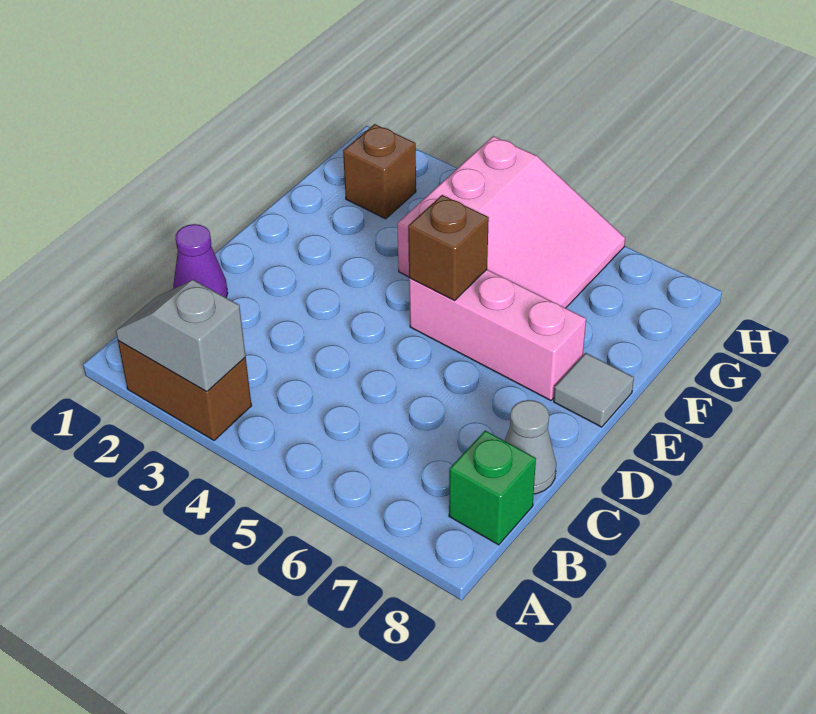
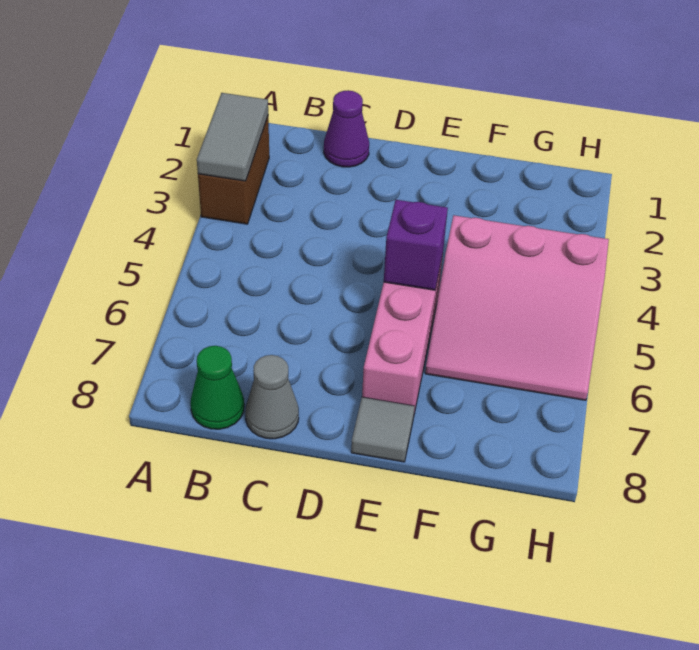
grey 1x2 slope [116,280,246,392] -> grey 1x2 tile [197,93,268,181]
green 1x1 brick [449,431,536,545] -> green 1x1 cone [190,346,244,429]
brown 1x1 brick [408,195,489,300] -> purple 1x1 brick [384,200,448,290]
brown 1x1 brick [343,124,416,219] -> none

